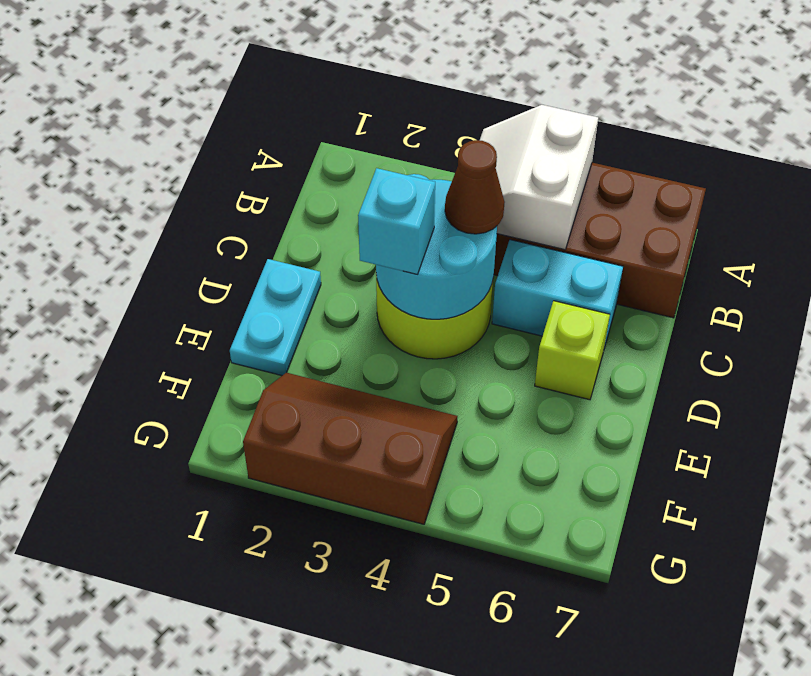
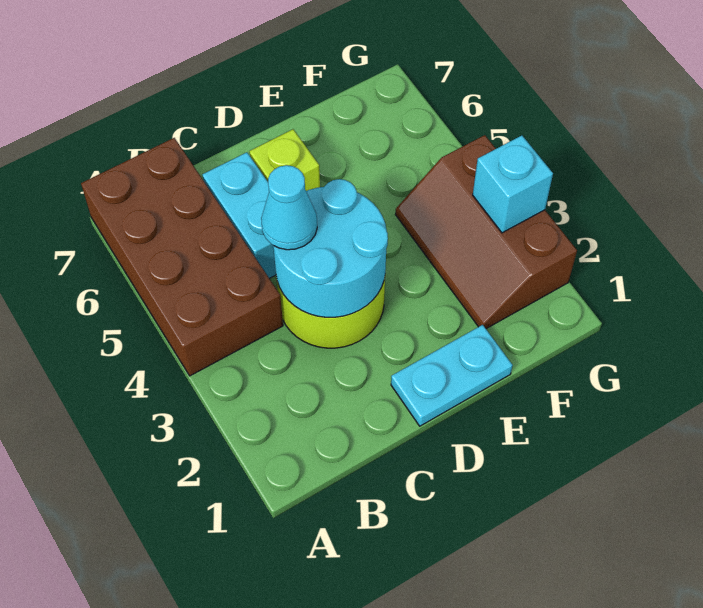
white 2x2 slope [480,105,598,250] -> none
brown 1x1 cone [445,140,504,234] -> cyan 1x1 cone [261,165,317,250]
cyan 1x1 brick [358,168,435,274] -> cyan 1x1 brick moved to [473,135,553,233]

